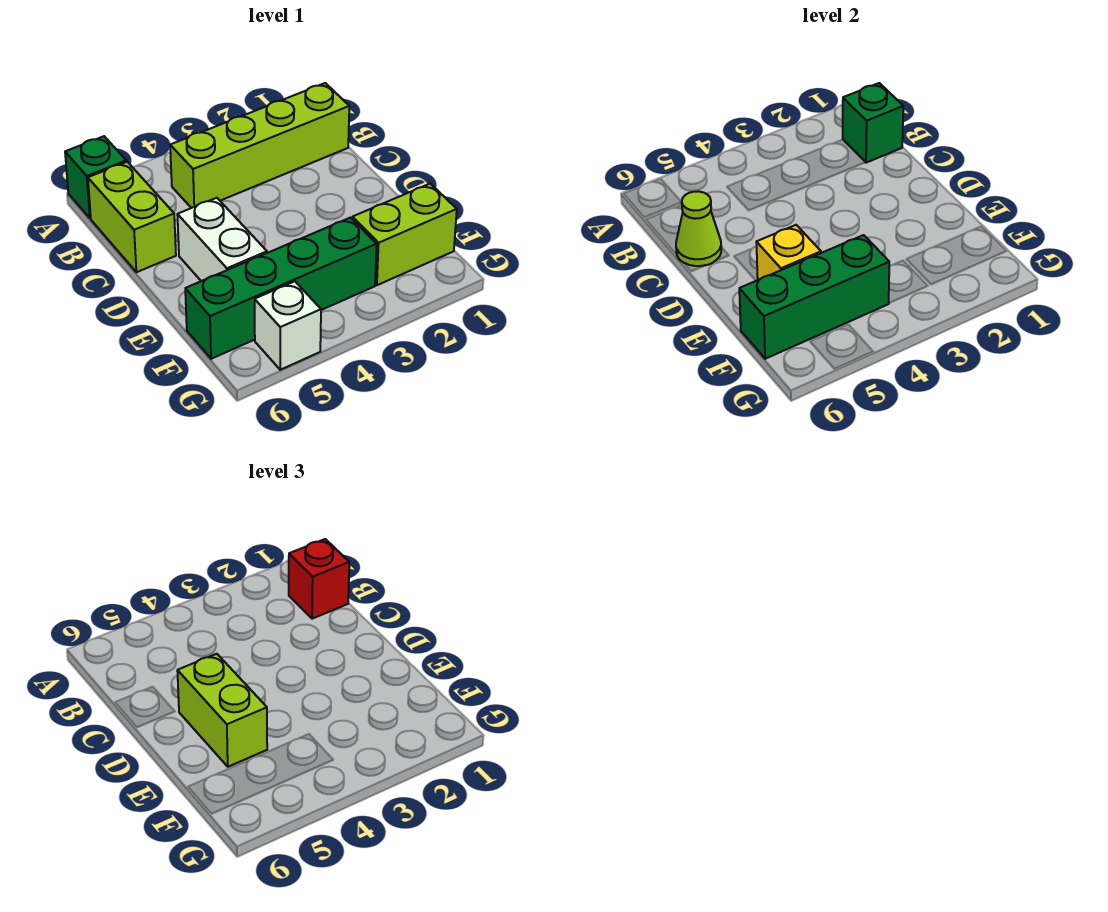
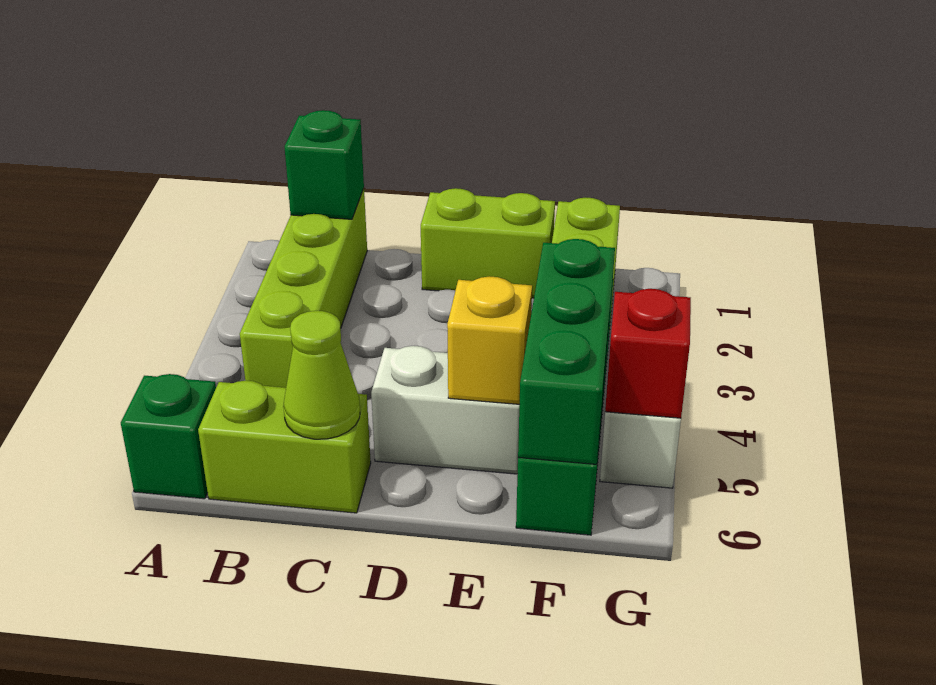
red 1x1 brick [289,539,349,619] -> red 1x1 brick moved to [605,289,691,418]
lime 1x2 brick [177,654,267,767] -> lime 1x2 brick moved to [421,188,555,298]

